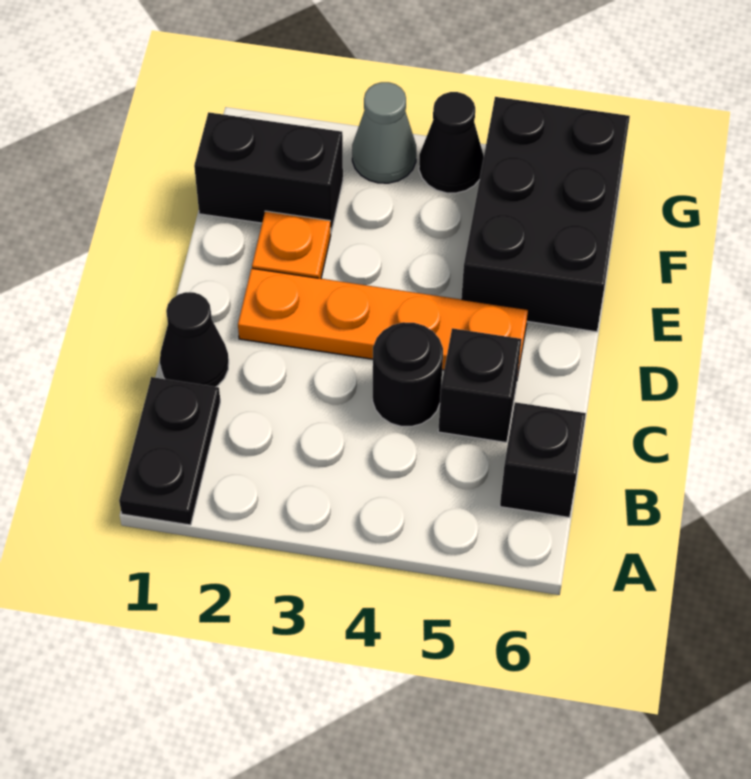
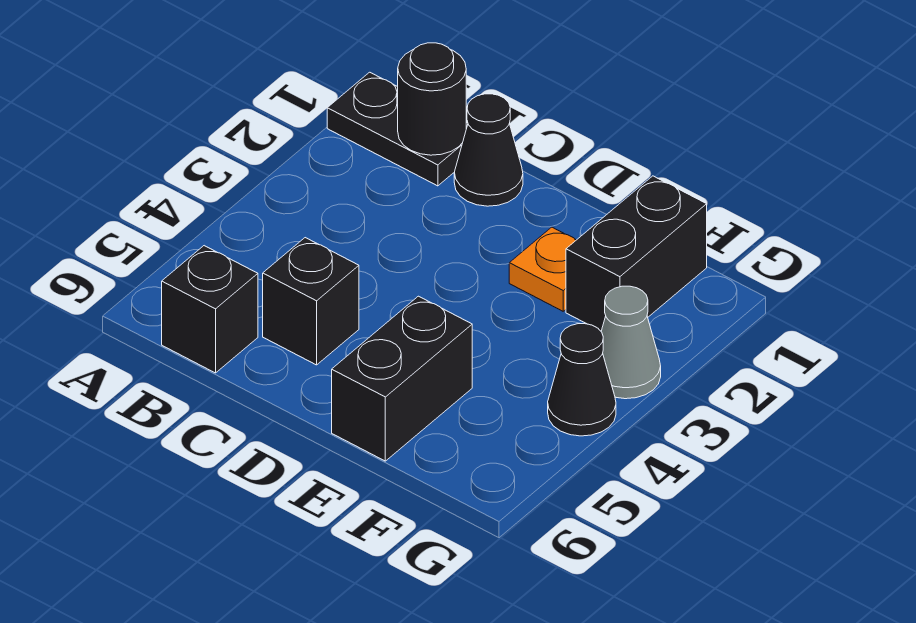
black 1x1 round brick [372,322,443,427] -> black 1x1 round brick moved to [398,43,466,155]
orange 1x4 plate [238,268,528,377] -> none
black 2x3 brick [461,97,630,332] -> black 1x2 brick [332,296,472,461]

